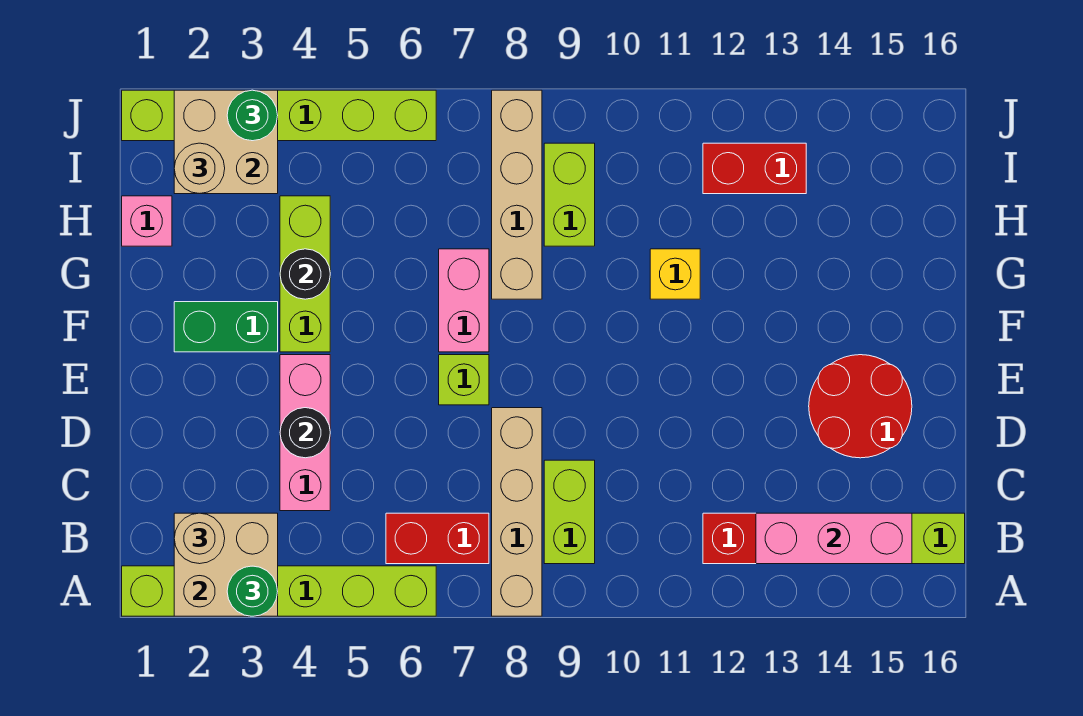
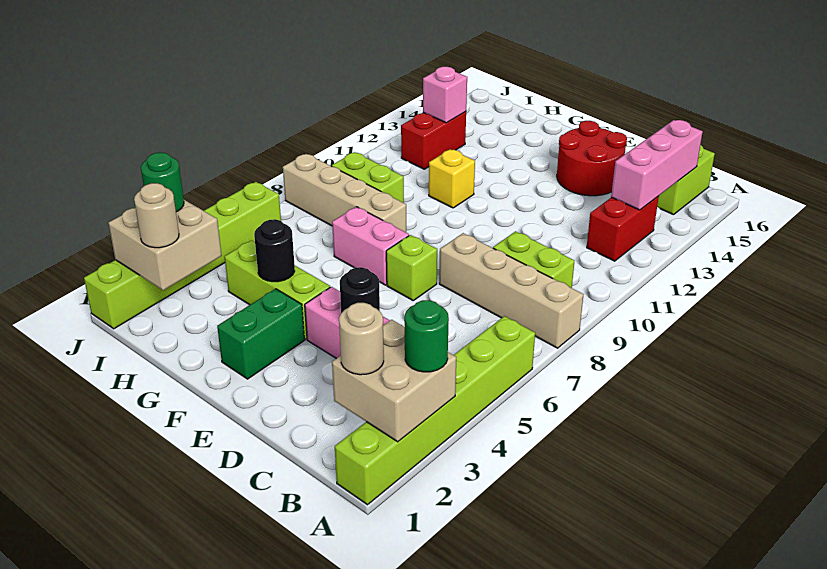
red 1x2 brick [386,513,489,564] -> none
pink 1x1 brick [122,196,172,246] -> pink 1x1 brick moved to [423,67,467,123]

